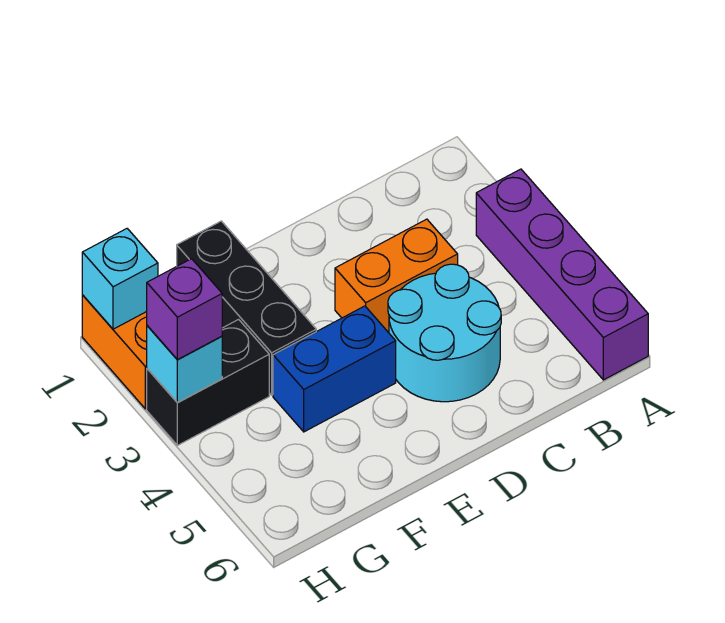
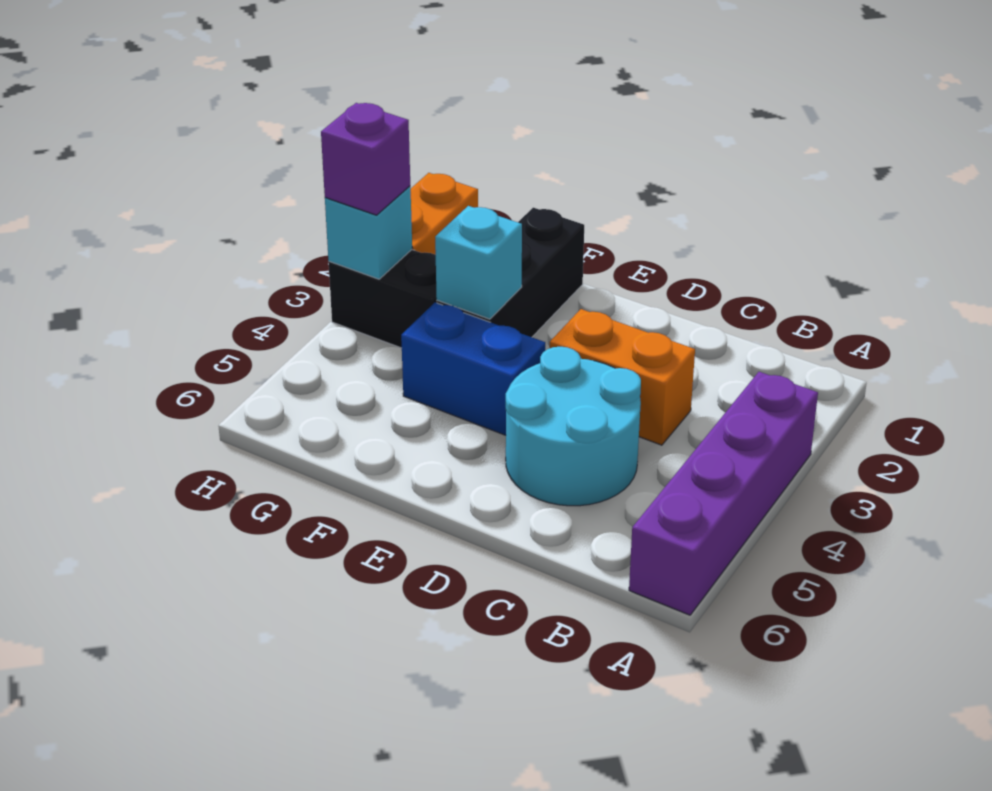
cyan 1x1 brick [82,229,158,329] -> cyan 1x1 brick moved to [435,206,522,319]

